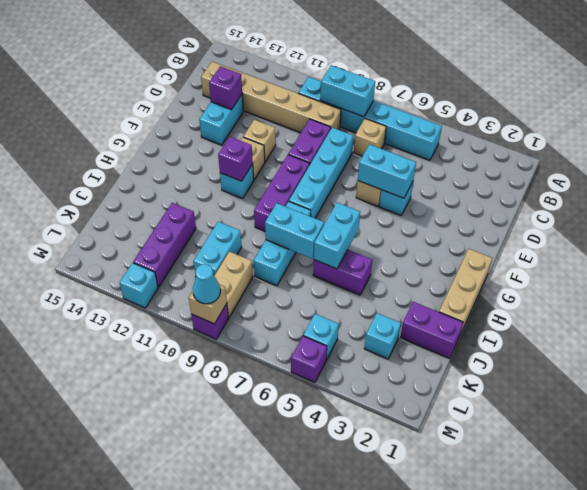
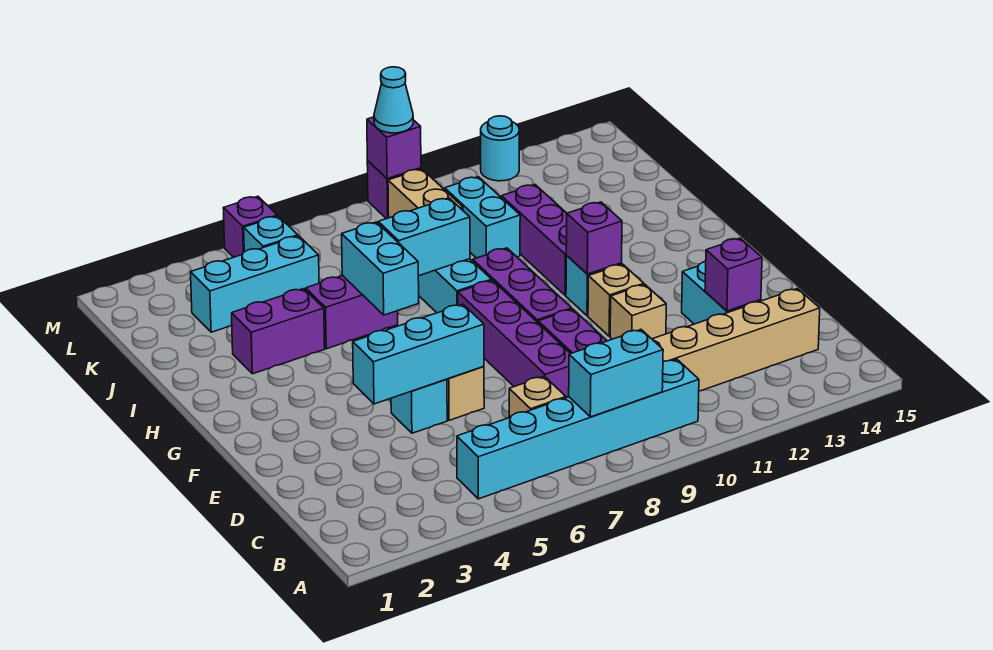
cyan 1x4 brick [289,128,354,218] -> purple 1x4 brick [458,280,571,398]
cyan 1x2 brick [358,144,416,198] -> cyan 1x3 brick [353,304,484,404]
tan 1x3 brick [439,249,492,334] -> none
purple 1x2 brick [400,302,463,358] -> purple 1x2 brick moved to [232,289,325,374]
purple 1x3 brick [133,203,196,287] -> purple 1x3 brick moved to [501,185,567,295]
cyan 1x1 brick [364,313,401,359] -> cyan 1x3 brick [191,236,319,332]
tan 1x1 brick [189,284,227,324] -> purple 1x1 brick [367,117,421,179]
cyan 1x1 brick [119,263,158,308] -> cyan 1x1 round brick [481,116,519,181]

